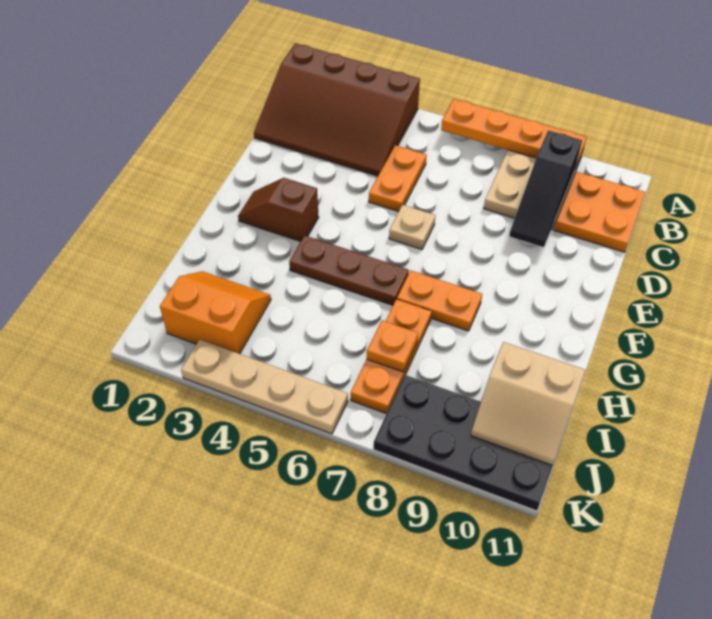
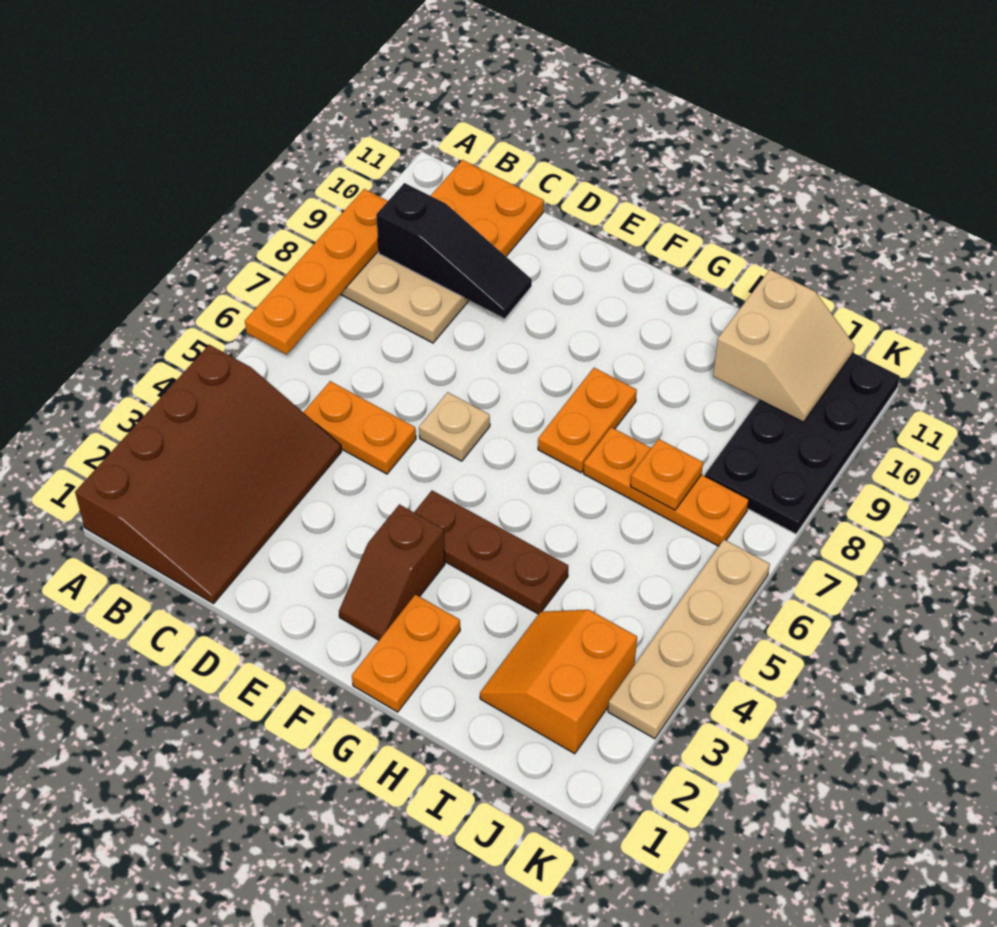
none -> orange 1x2 plate [352,594,460,712]
brown 1x3 plate [289,235,409,305] -> brown 1x3 plate turned to [414,491,568,614]

